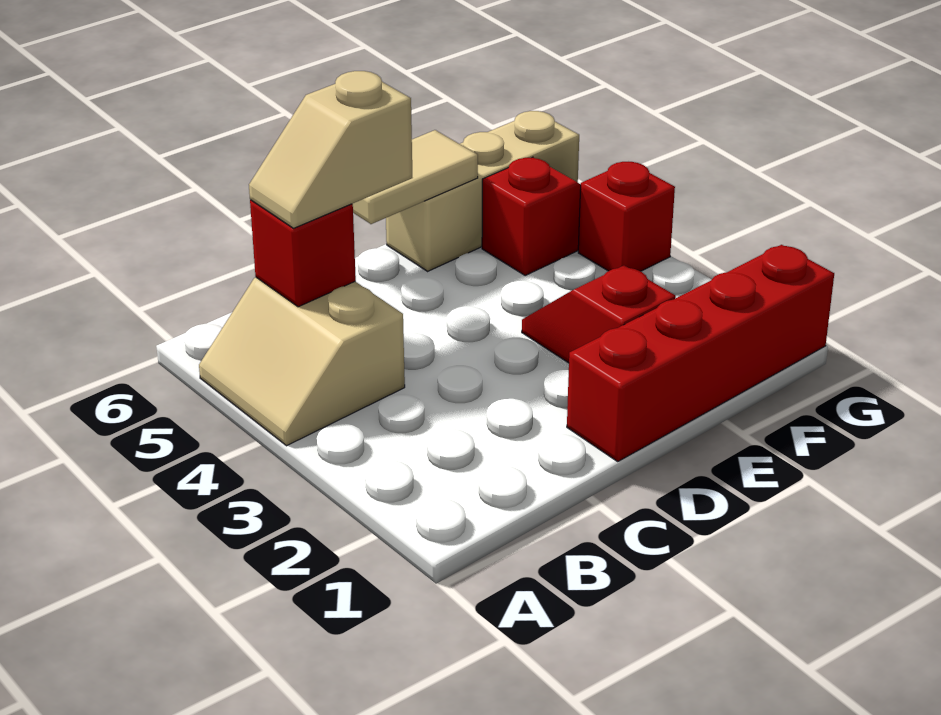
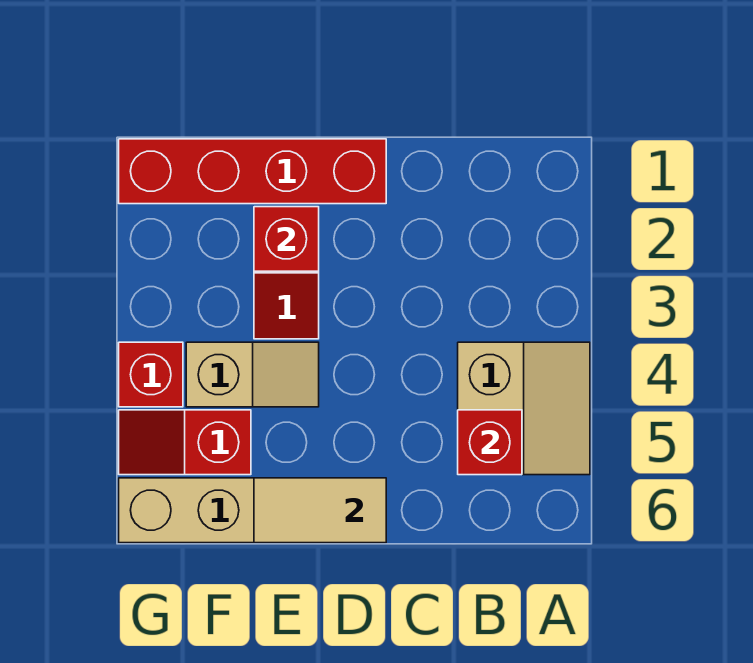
tan 1x2 slope [249,71,412,228] -> tan 1x2 slope moved to [186,342,319,407]
none -> red 1x1 brick [254,207,319,271]

